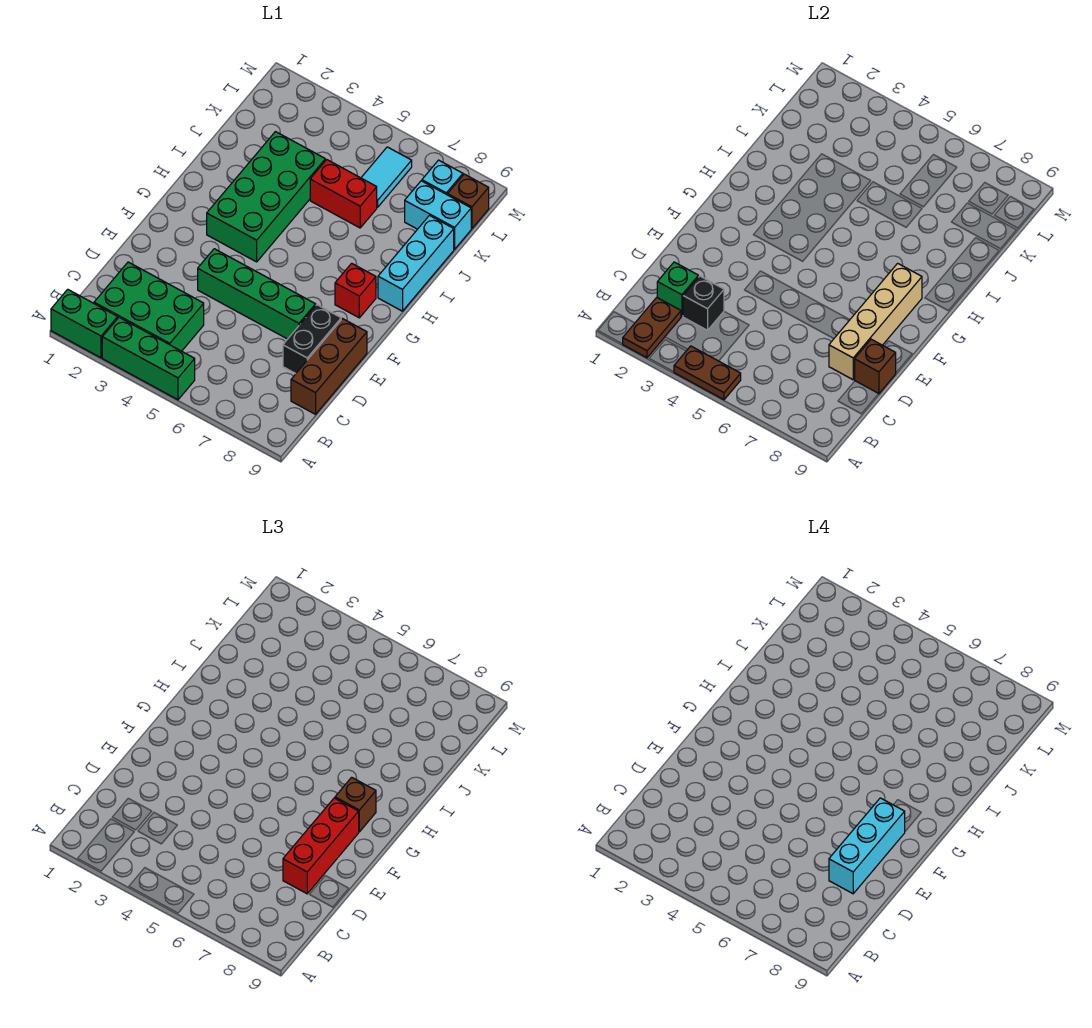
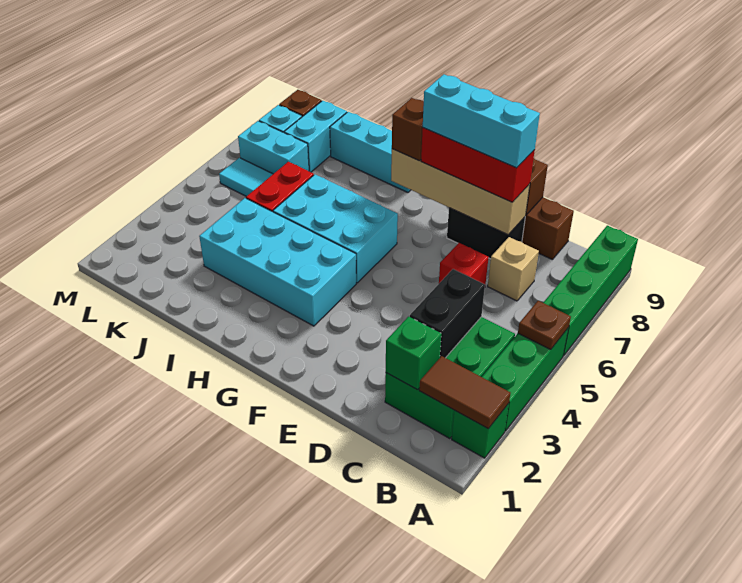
green 1x2 brick [51,289,118,358] -> green 1x1 brick [452,403,509,458]
brown 1x2 plate [623,298,681,358] -> brown 1x2 tile [419,356,510,429]
brown 1x2 plate [674,346,741,400] -> brown 1x1 plate [518,301,571,350]
black 1x1 brick [683,276,724,330] -> black 1x2 brick [410,269,485,358]
none -> tan 1x1 brick [488,237,539,301]
green 1x4 brick [198,249,316,339] -> green 1x4 brick moved to [543,226,638,356]
green 2x4 brick [207,132,325,262] -> cyan 2x4 brick [199,198,356,326]
none -> cyan 2x3 brick [273,174,398,283]
red 1x1 brick [335,263,376,318] -> red 1x1 brick moved to [439,243,489,285]
none -> cyan 1x2 brick [238,121,309,174]

